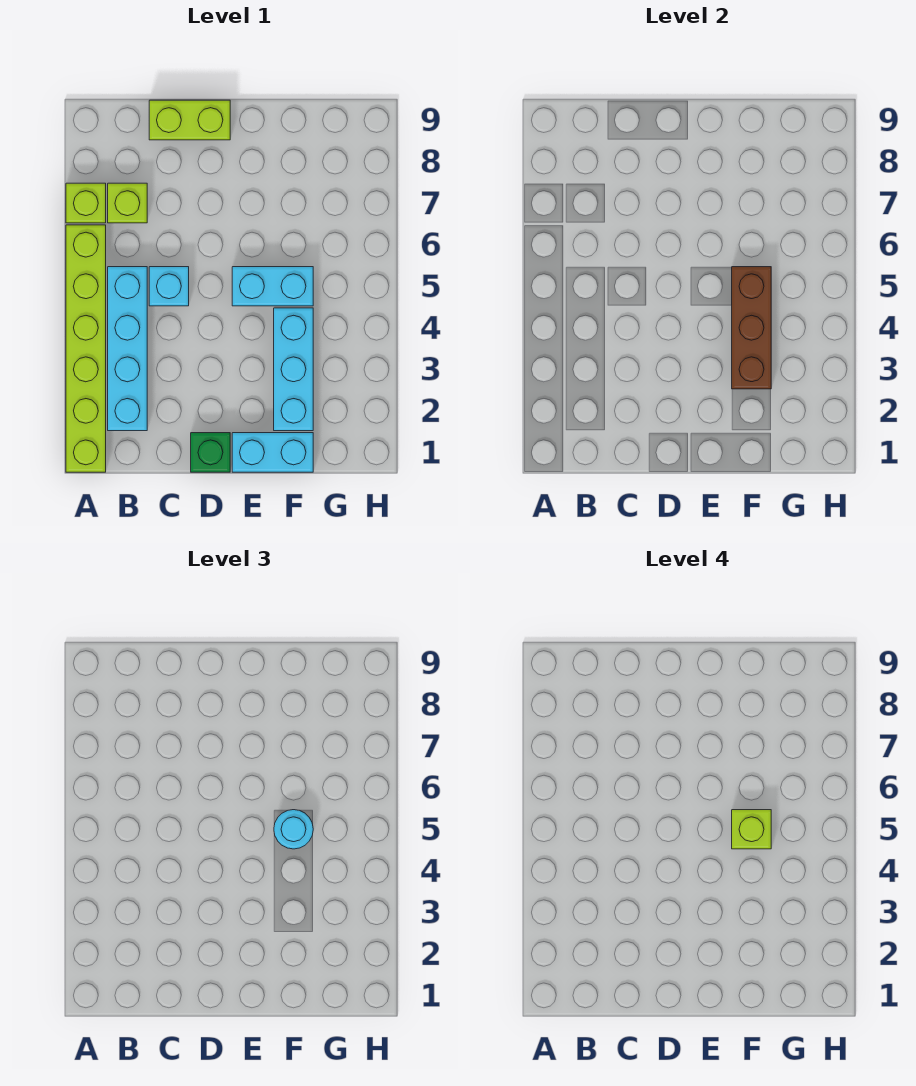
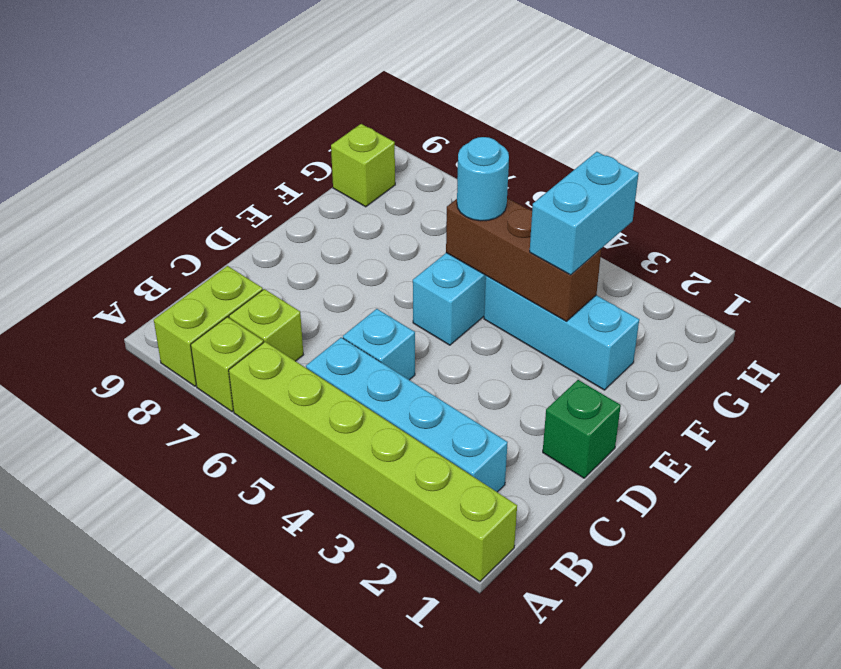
lime 1x2 brick [149,100,230,140] -> lime 1x2 brick moved to [154,266,263,386]
cyan 1x2 brick [232,433,313,472] -> cyan 1x2 brick moved to [530,152,639,275]
lime 1x1 brick [732,810,771,849] -> lime 1x1 brick moved to [331,124,395,207]

